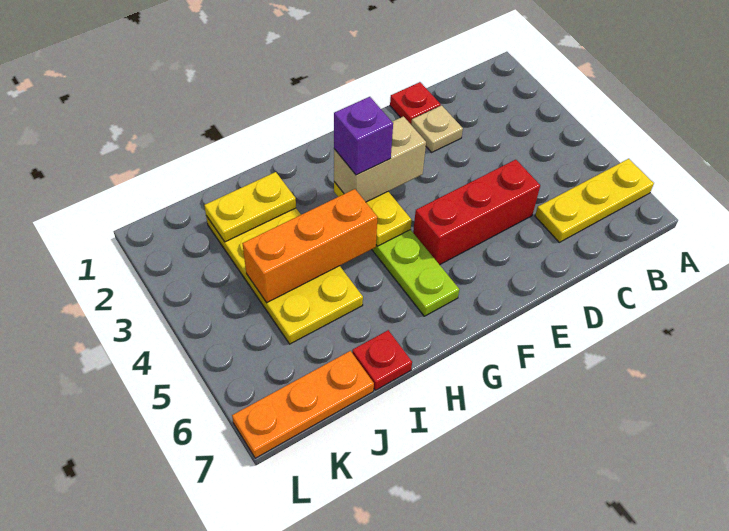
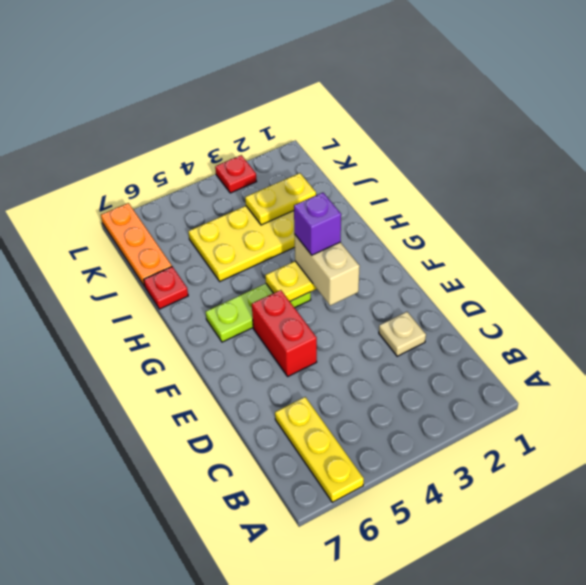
red 1x1 plate [390,82,441,124] -> red 1x1 plate moved to [215,155,257,193]
red 1x3 brick [413,160,540,265] -> red 1x2 brick [252,290,317,376]
orange 1x3 brick [242,189,378,303] -> none
yellow 1x2 plate [204,172,296,242] -> yellow 1x2 plate turned to [245,173,316,225]

